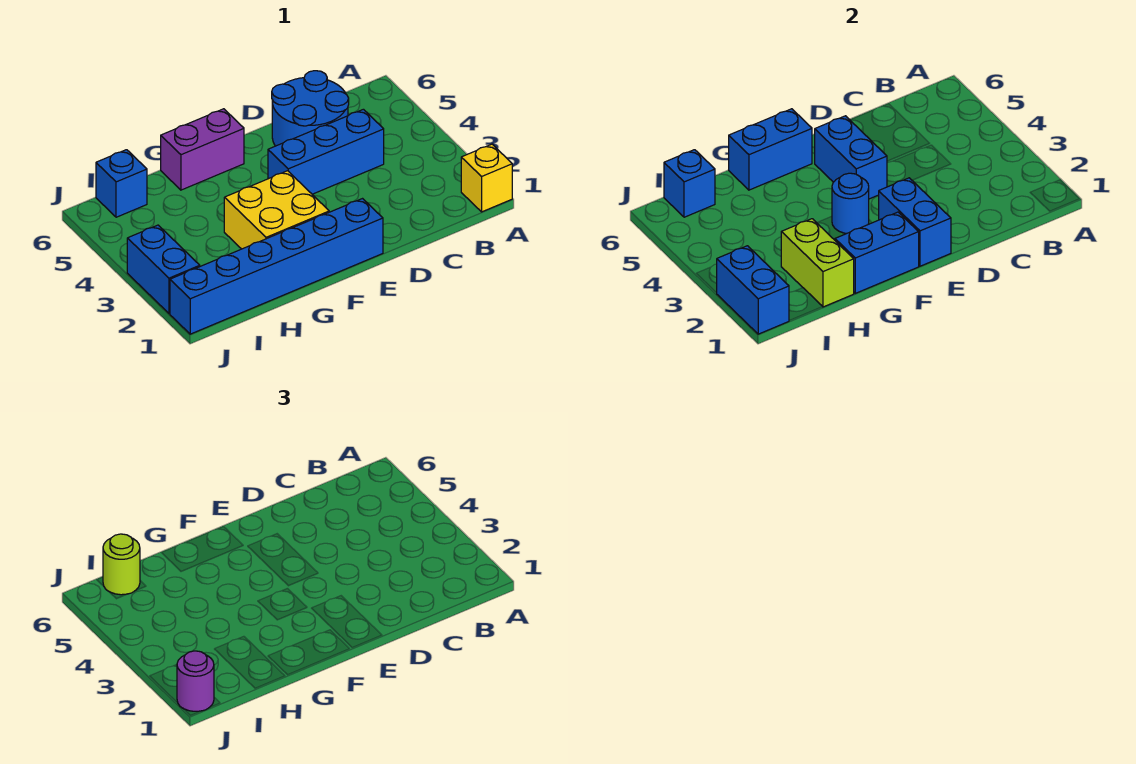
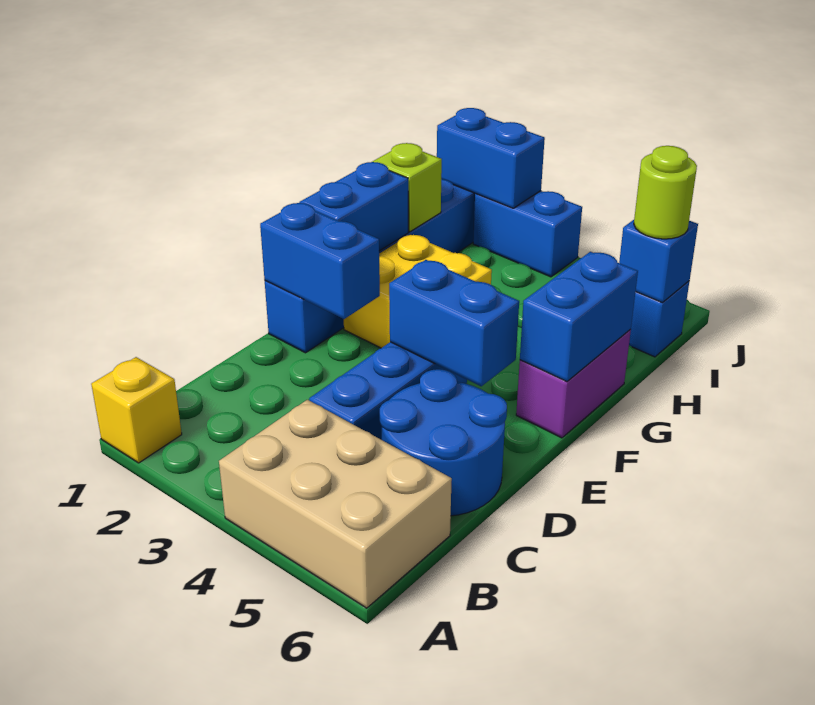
none -> tan 2x3 brick [219,400,452,608]
blue 1x1 round brick [832,173,869,233] -> none
lime 1x2 brick [781,219,854,307] -> lime 1x1 brick [372,143,442,232]
purple 1x1 round brick [177,651,214,711] -> none

